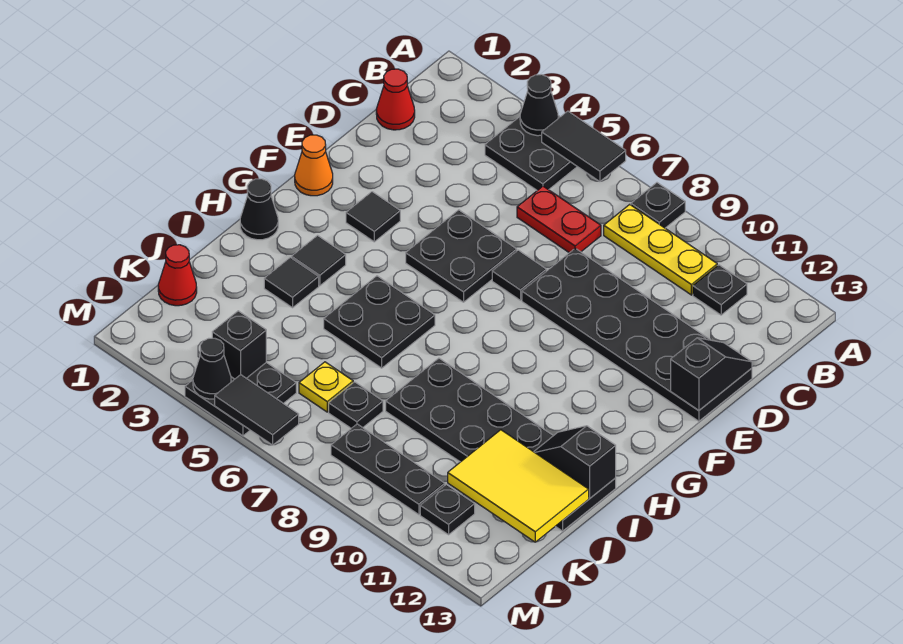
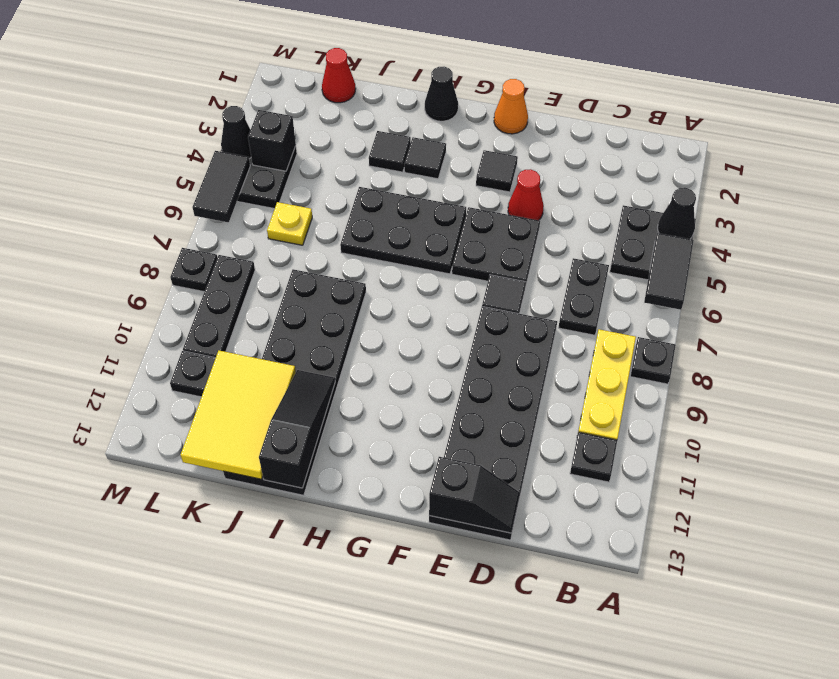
red 1x1 cone [376,69,415,130] -> red 1x1 cone moved to [508,169,544,220]
red 1x2 plate [517,186,601,253] -> black 1x2 plate [558,258,609,335]
black 2x2 plate [324,276,435,368] -> black 2x3 plate [340,187,466,274]
black 1x2 slope [534,426,616,498] -> black 1x3 slope [259,370,335,488]
black 1x1 plate [329,382,383,428] -> black 1x1 plate moved to [170,248,217,292]

